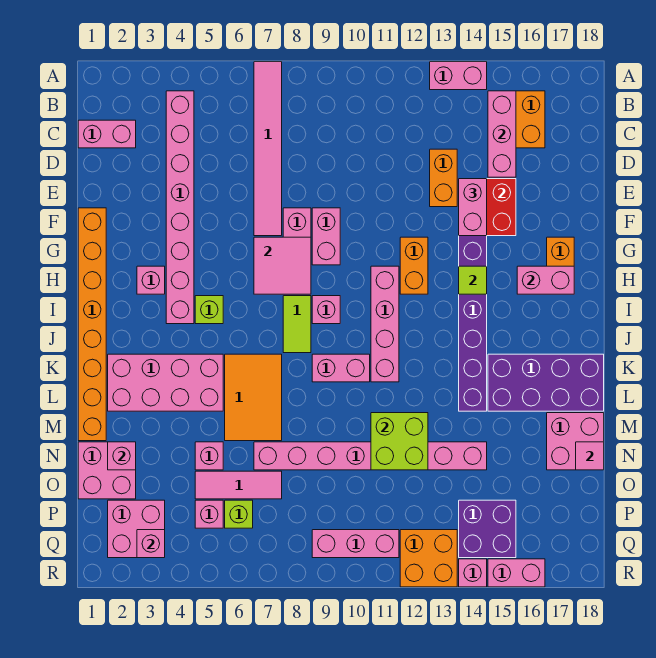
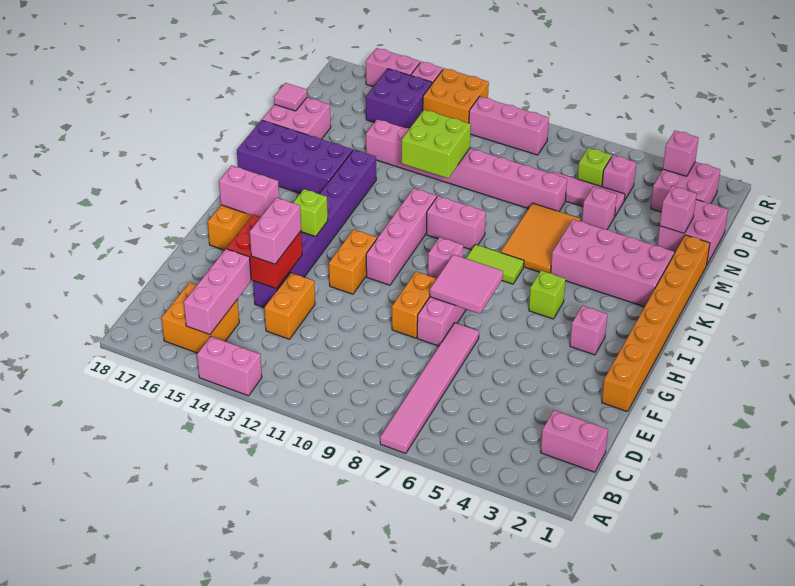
pink 1x8 brick [166,91,194,324] -> none
pink 1x2 brick [312,208,340,265] -> orange 1x2 brick [392,272,437,338]
lime 1x1 tile [459,266,487,294] -> lime 1x1 brick [293,189,328,236]
lime 1x2 tile [283,296,311,353] -> lime 1x2 tile turned to [466,244,524,284]

